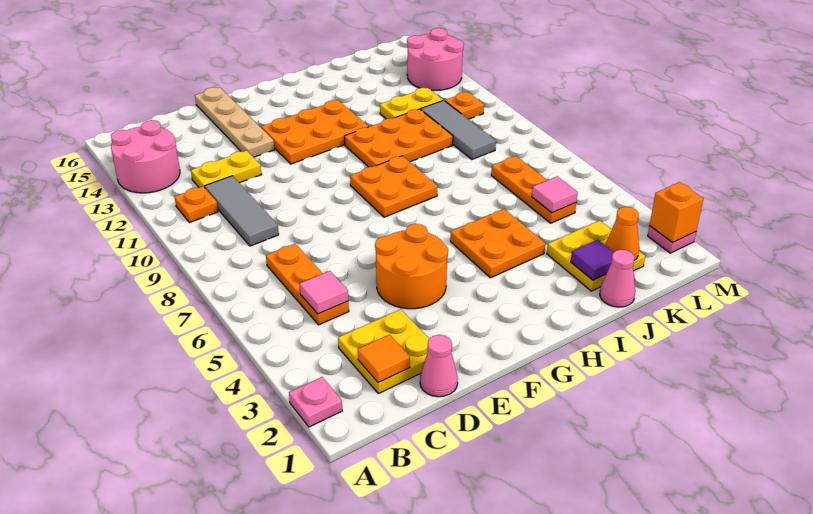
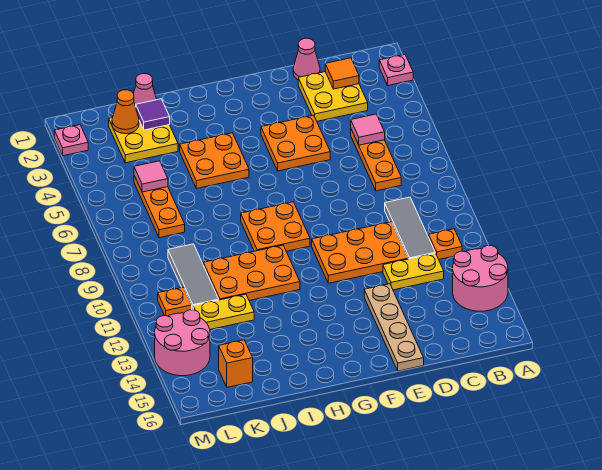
orange 2x2 round brick [375,224,448,309] -> orange 2x2 plate [261,115,330,171]
orange 2x3 plate [261,100,368,164] -> orange 2x3 plate moved to [312,222,408,283]
orange 1x1 brick [650,182,703,243] -> orange 1x1 brick moved to [219,340,253,387]

